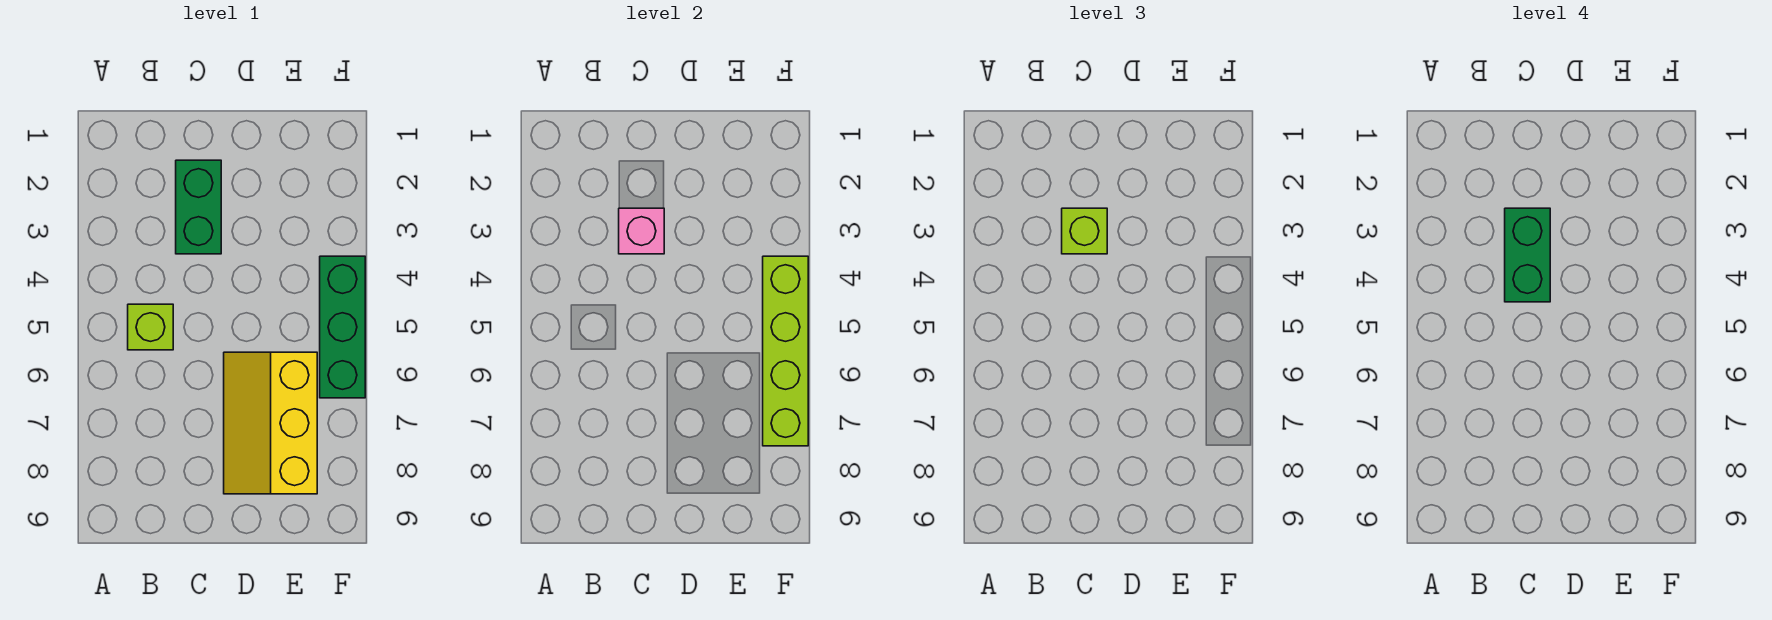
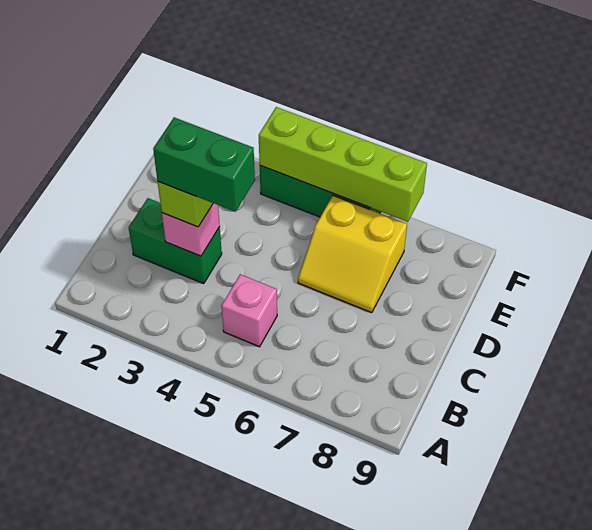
lime 1x1 brick [128,304,173,350] -> pink 1x1 brick [222,274,277,347]
yellow 2x3 slope [224,352,317,494] -> yellow 2x2 slope [298,196,407,313]

